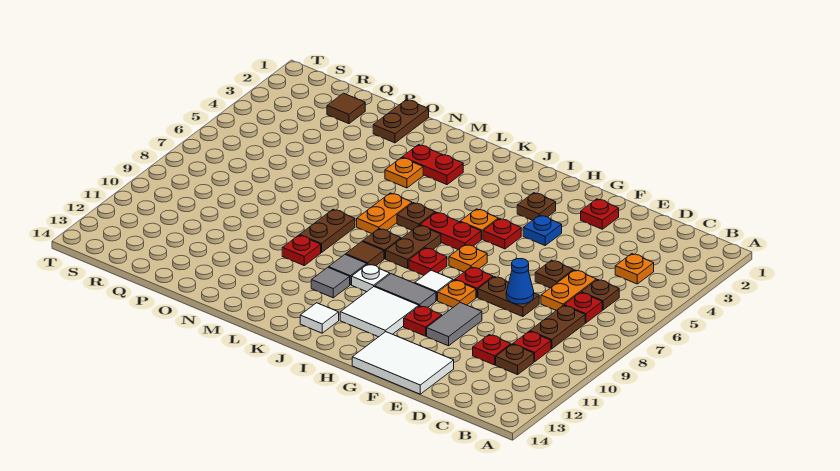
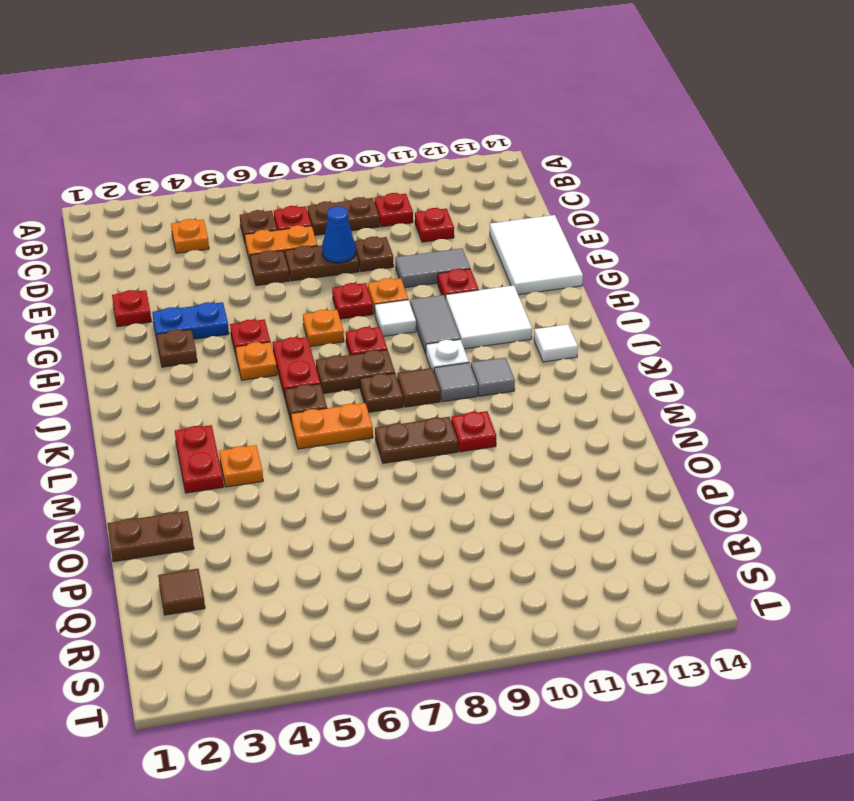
brown 1x1 plate [496,344,534,375] -> brown 1x1 plate moved to [354,237,394,272]
brown 1x2 plate [478,277,539,317] -> brown 1x2 plate turned to [285,245,359,281]
blue 1x1 plate [523,215,562,245] -> blue 1x2 plate [152,302,229,339]

